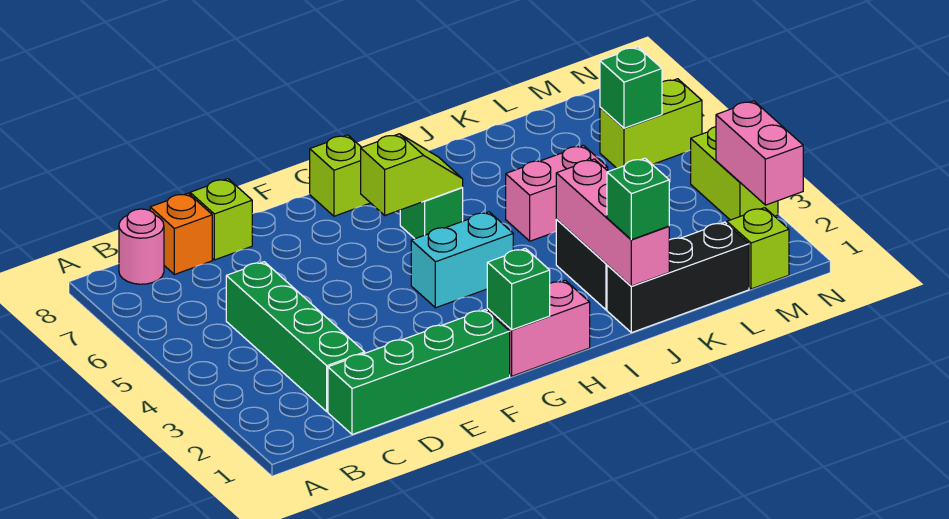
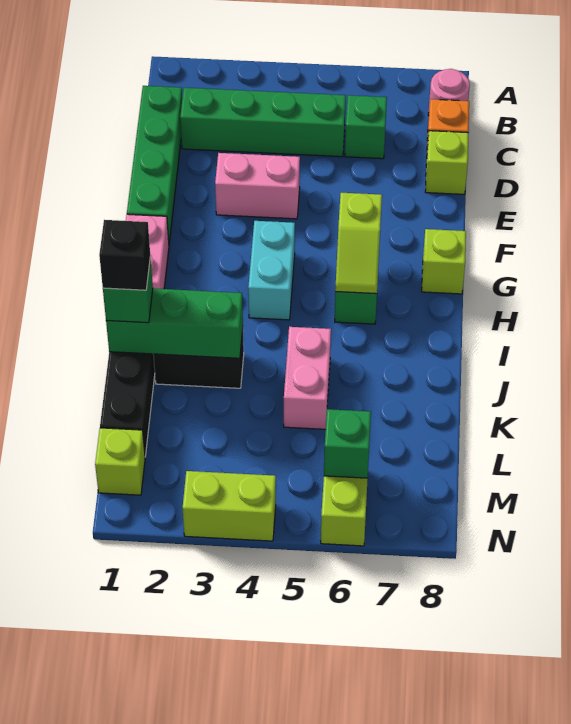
green 1x1 brick [487,248,550,330] -> green 1x1 brick moved to [345,95,387,159]
pink 1x3 brick [556,159,669,286] -> green 1x3 brick [106,288,243,358]
none -> black 1x1 brick [99,220,150,290]
pink 1x2 brick [716,101,803,205] -> pink 1x2 brick moved to [215,153,300,219]

